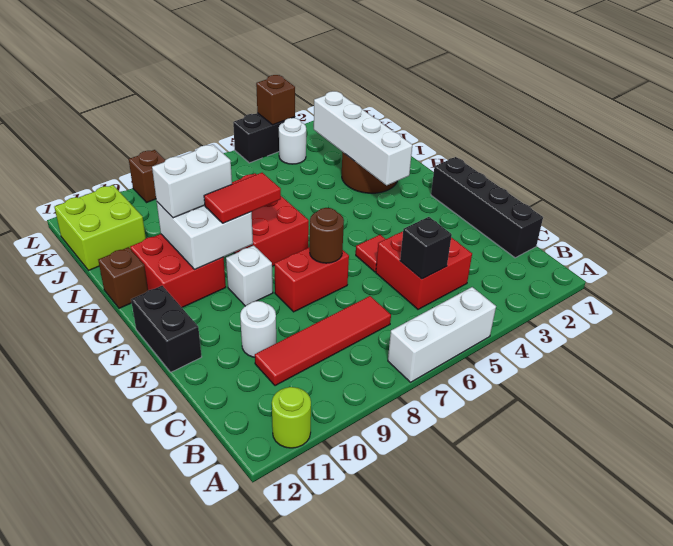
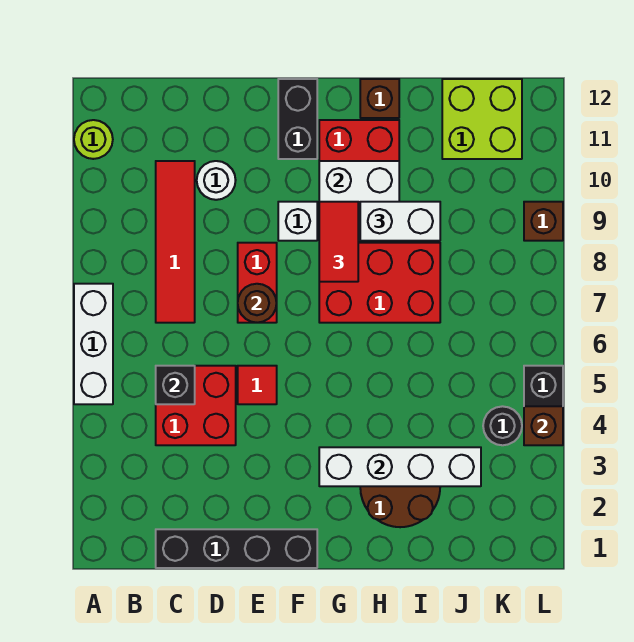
black 1x2 brick [131,286,202,372] -> black 1x2 brick turned to [278,79,317,159]
white 1x2 brick [152,144,232,218] -> white 1x2 brick turned to [360,202,440,241]
white 1x1 round brick [279,118,306,164] -> black 1x1 round brick [483,406,522,445]

